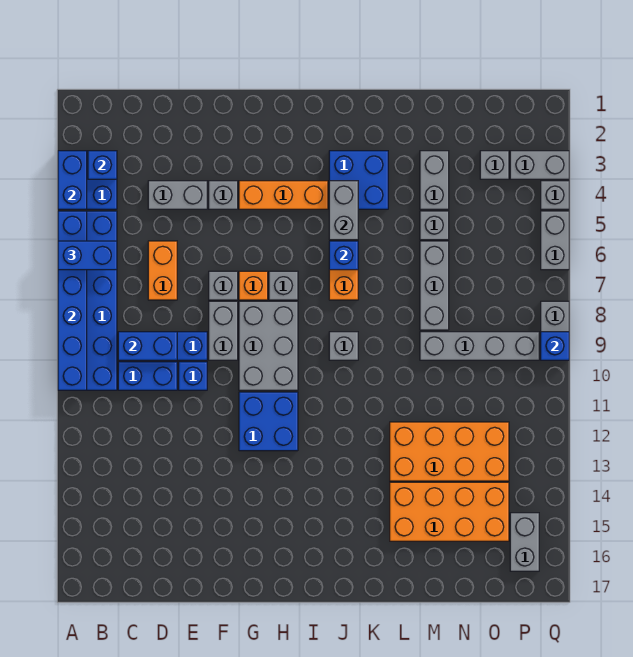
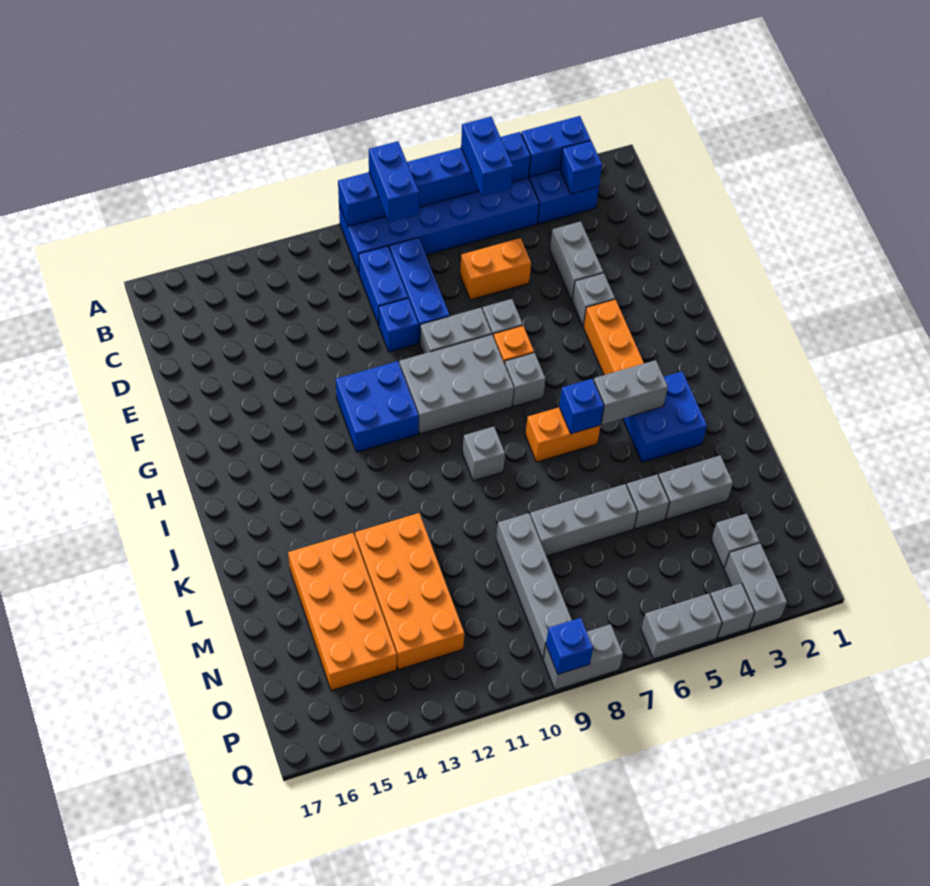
blue 1x2 brick [118,332,177,360] -> blue 1x2 brick moved to [369,141,419,222]
grey 1x2 brick [510,513,539,571] -> none

